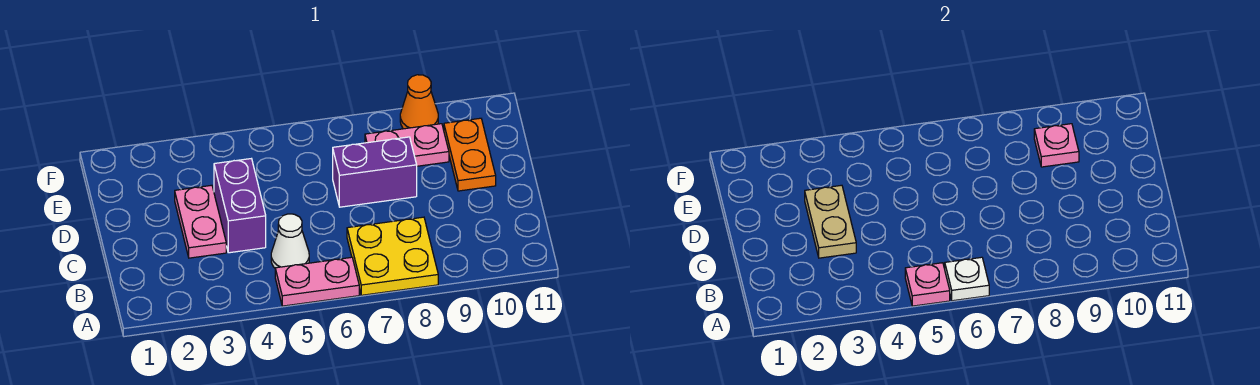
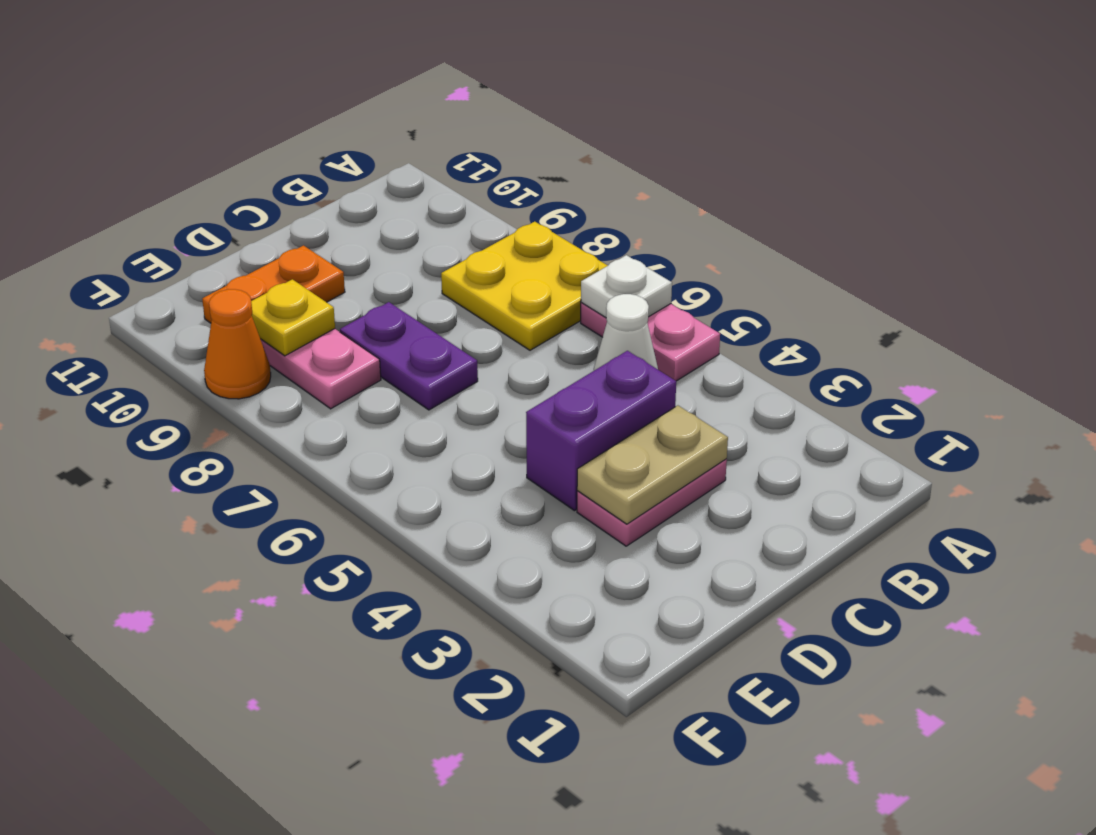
pink 1x1 plate [905,263,950,306] -> none
purple 1x2 brick [333,137,417,207] -> purple 1x2 plate [340,302,478,410]
pink 1x1 plate [1034,124,1079,167] -> yellow 1x1 plate [251,279,335,356]

